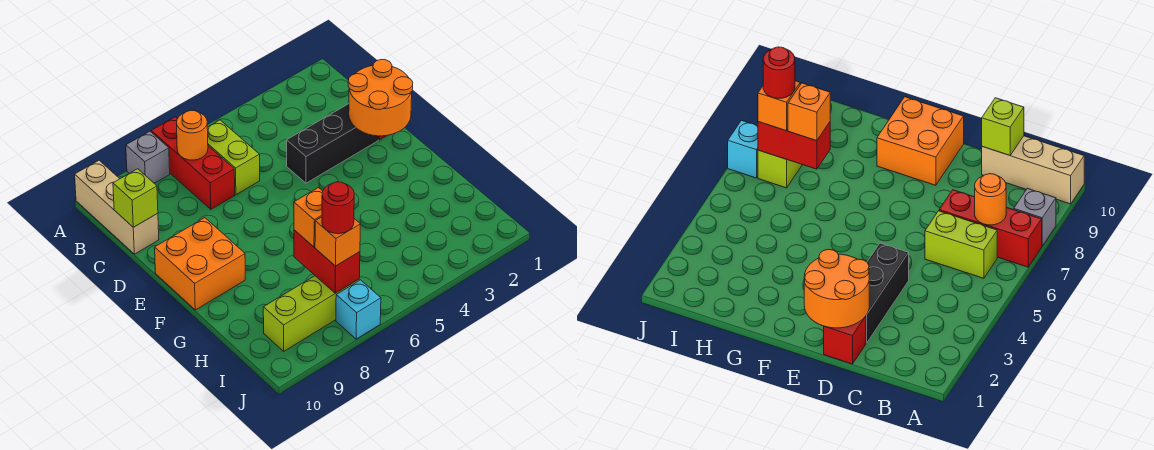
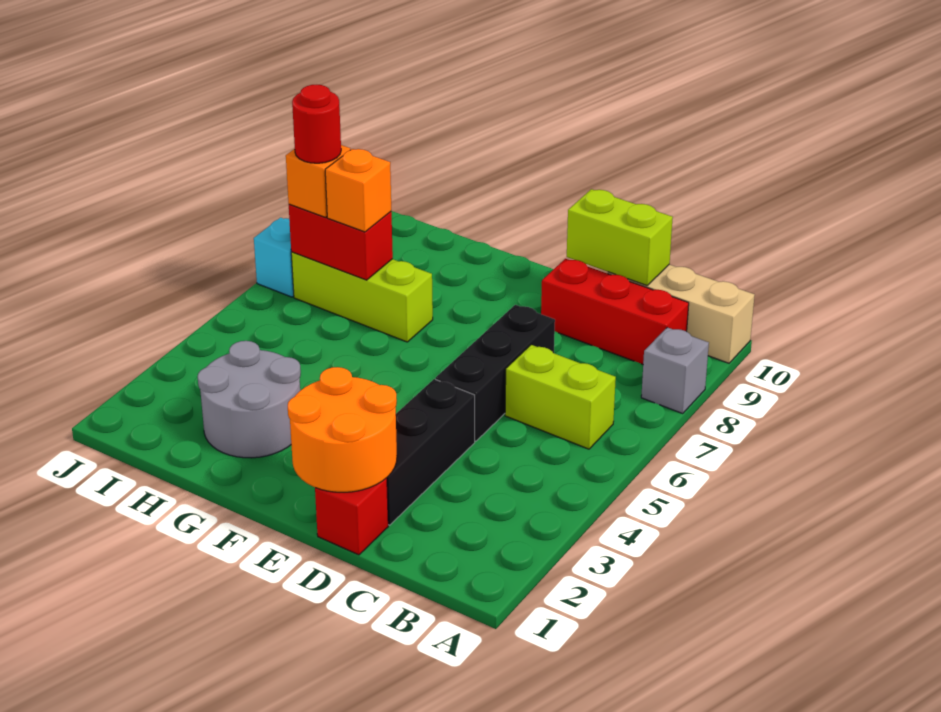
red 1x3 brick [151,117,235,209] -> red 1x3 brick moved to [541,259,689,364]
orange 1x1 round brick [177,111,208,160] -> none
lime 1x1 brick [113,169,158,227] -> lime 1x2 brick [567,189,673,285]
none -> black 1x3 brick [435,305,555,441]
orange 2x2 brick [155,218,245,310] -> none
none -> grey 2x2 round brick [197,341,301,458]
lime 1x3 brick [263,276,359,351] -> lime 1x3 brick turned to [291,252,433,342]

